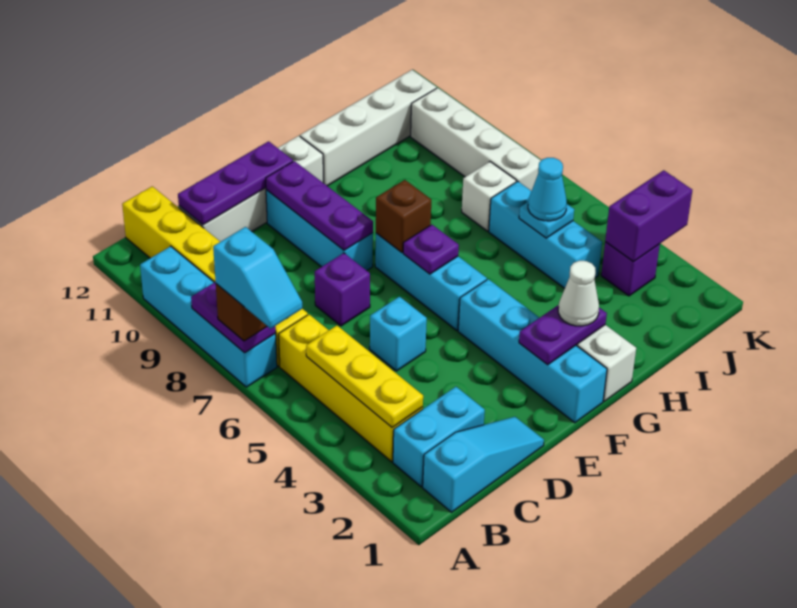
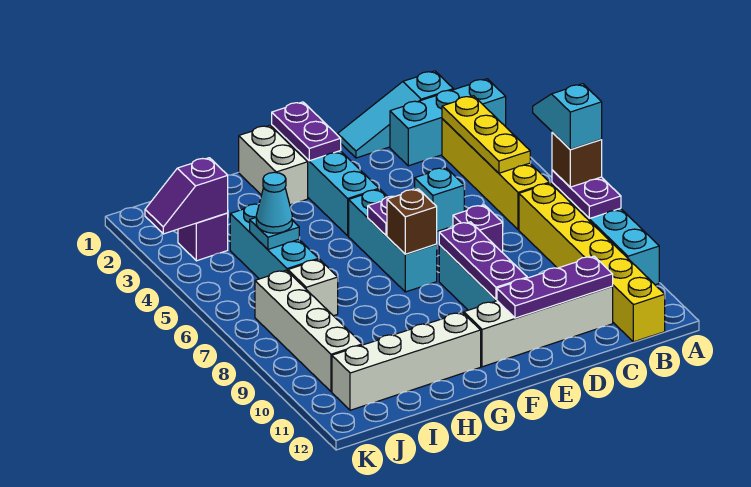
cyan 1x2 brick [393,387,485,487] -> cyan 1x3 brick [390,79,506,166]
purple 1x2 plate [519,305,607,365] -> purple 1x2 plate turned to [272,102,341,161]
white 1x1 cone [558,261,599,326] -> none
purple 1x2 brick [605,170,692,262] -> purple 1x2 slope [145,158,228,234]

